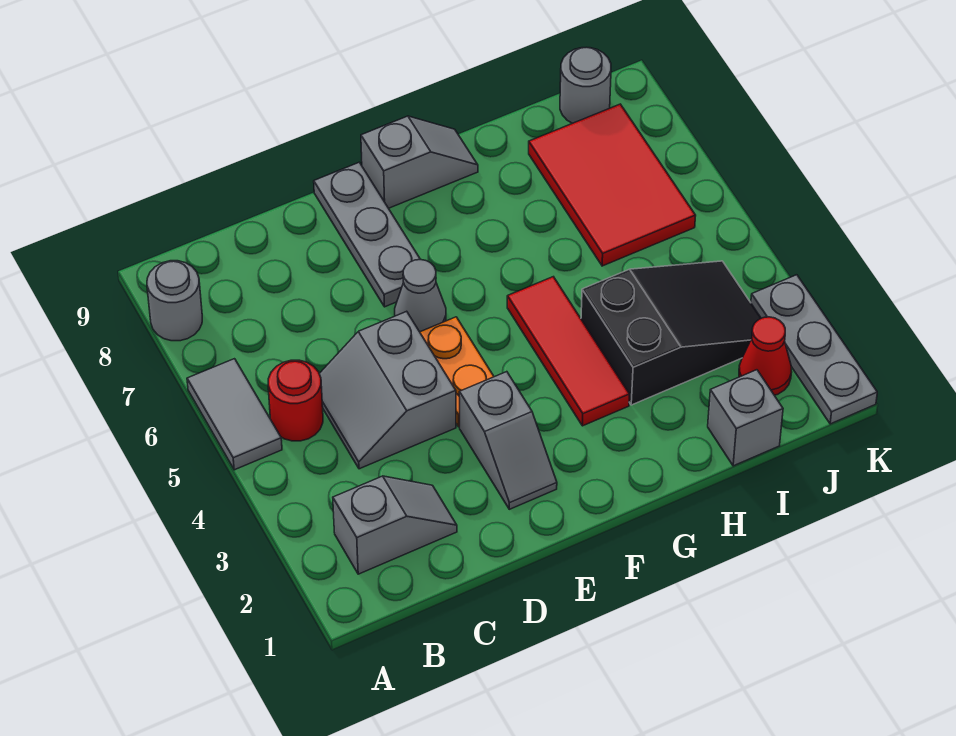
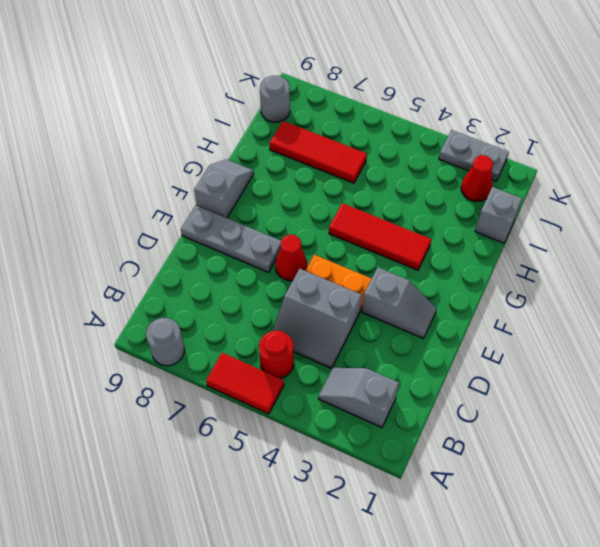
grey 1x2 tile [187,359,282,470] -> red 1x2 tile [206,353,284,414]
grey 1x2 slope [333,476,457,574] -> grey 1x2 slope turned to [318,368,399,427]
grey 1x1 cone [395,260,446,332] -> red 1x1 cone [276,235,307,281]
black 2x3 slope [581,261,761,405] -> none
red 2x3 tile [529,104,696,266] -> red 1x3 tile [270,121,367,183]
grey 1x3 plate [751,275,877,424] -> grey 1x2 plate [439,130,509,181]

